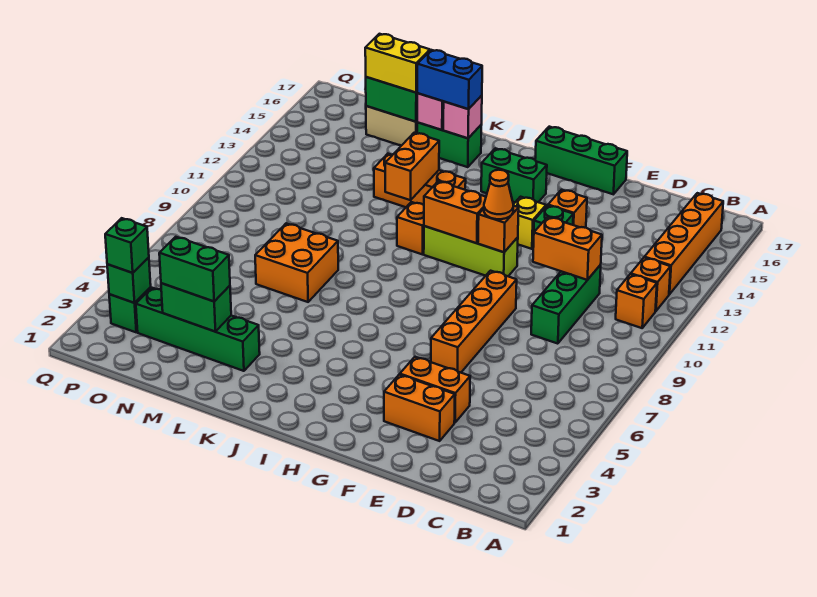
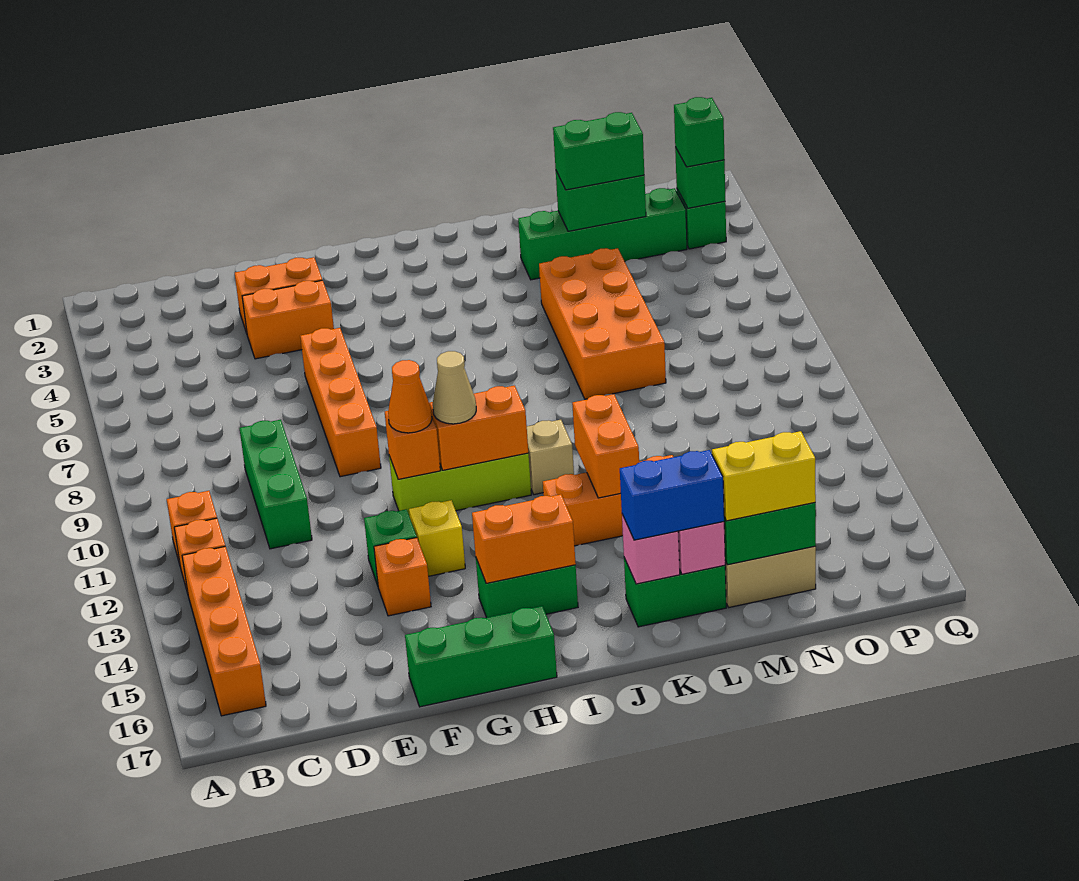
orange 1x2 brick [533,217,602,280] -> orange 1x2 brick moved to [472,494,576,583]
none -> tan 1x1 cone [433,351,476,424]
orange 1x1 brick [397,202,424,254] -> tan 1x1 brick [527,420,574,495]
orange 2x2 brick [255,223,338,302] -> orange 2x4 brick [539,248,666,399]

